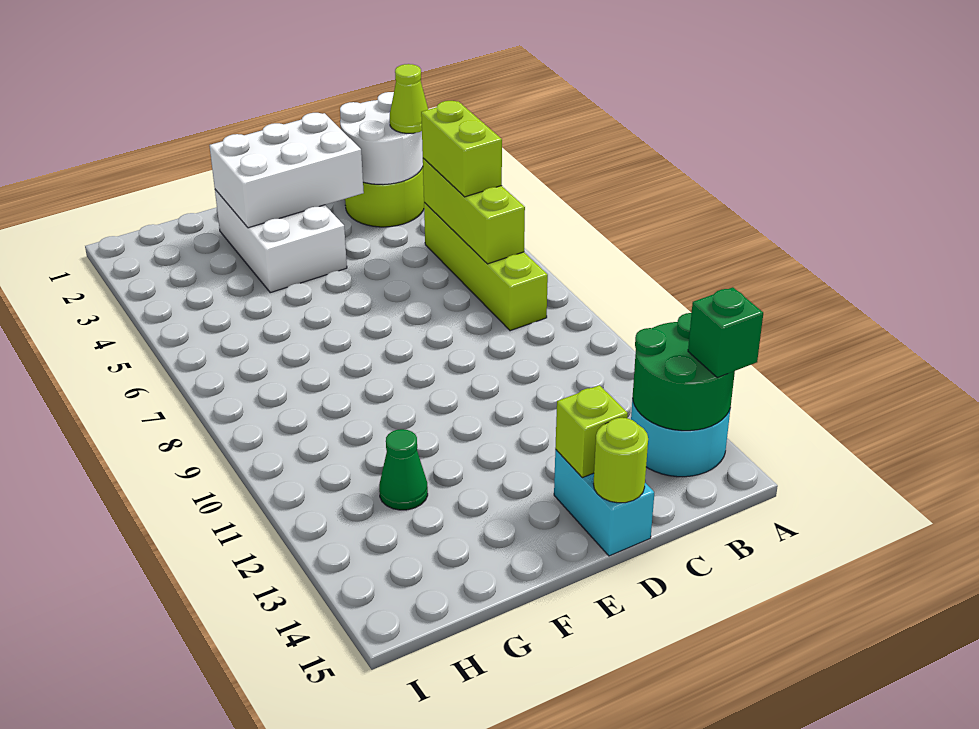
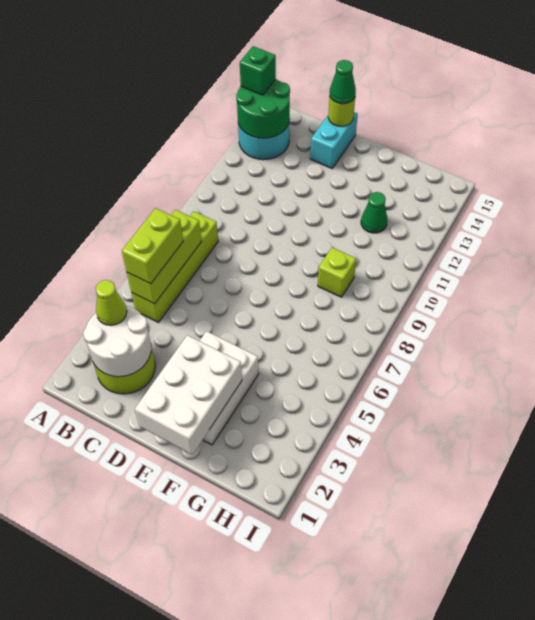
white 2x3 brick [209,113,364,228] -> white 2x3 brick turned to [135,335,242,455]
lime 1x1 brick [555,385,628,478] -> lime 1x1 brick moved to [318,247,356,297]
none -> green 1x1 cone [330,60,356,104]

